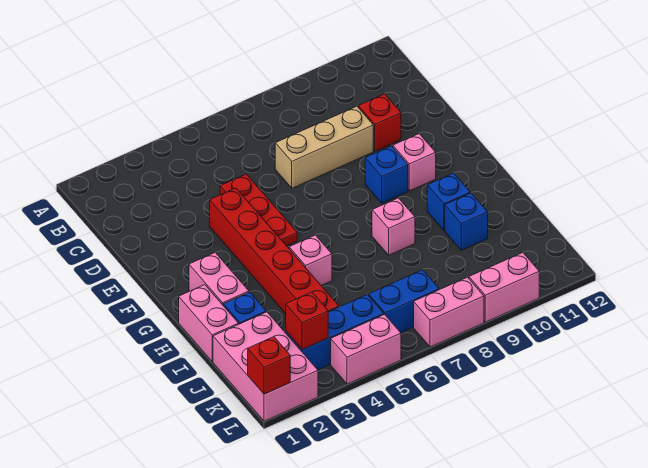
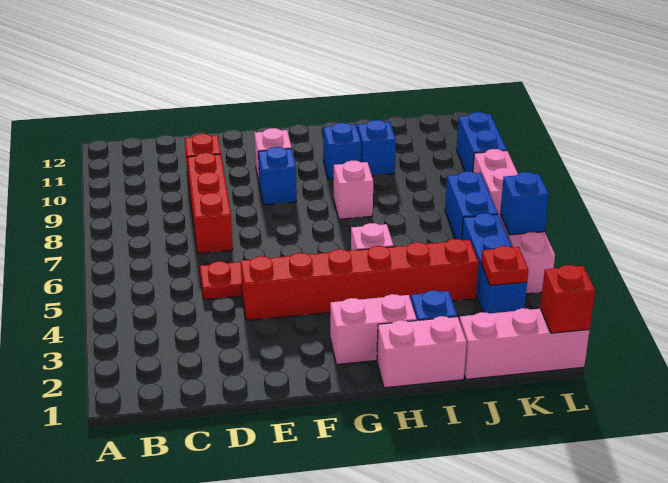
tan 1x3 brick [275,106,373,188] -> red 1x3 brick [187,153,233,253]
pink 2x3 brick [213,312,318,421] -> pink 1x3 brick [459,308,590,379]
red 1x1 brick [286,292,328,350] -> red 1x1 plate [481,246,528,286]
none -> blue 1x1 brick [500,172,549,235]
pink 1x2 brick [469,253,539,322] -> blue 1x2 brick [457,112,507,172]

